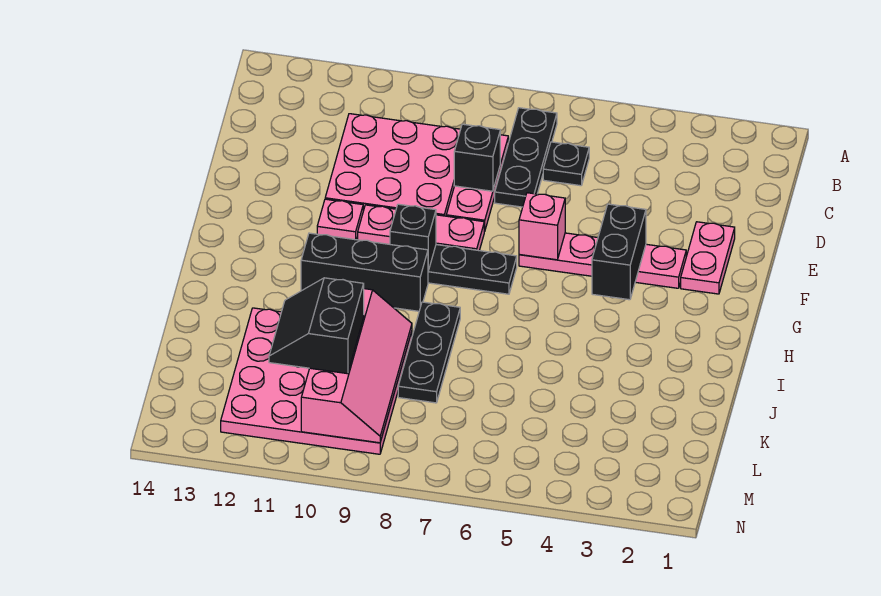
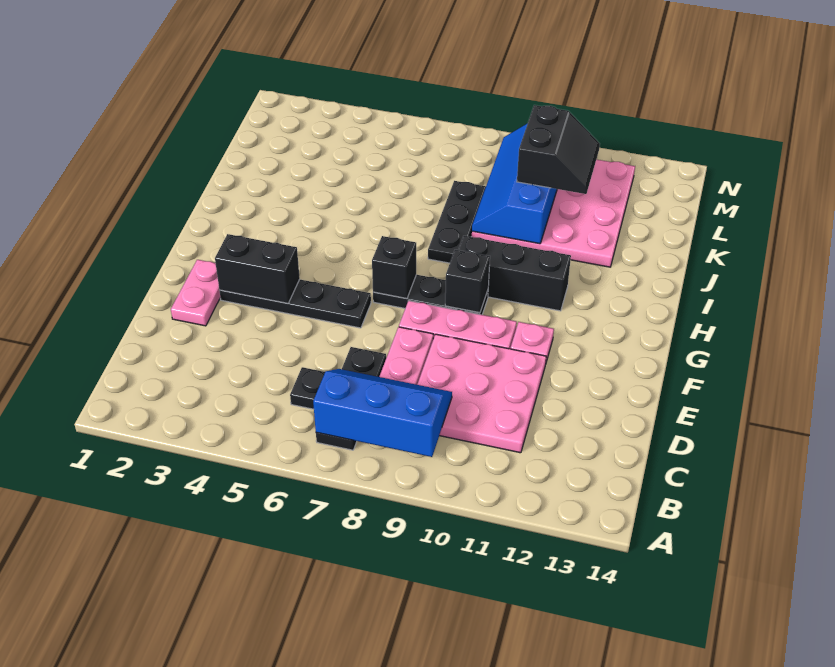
none -> blue 2x3 slope [313,369,452,457]
black 1x1 brick [454,124,500,191] -> black 1x1 brick moved to [372,236,416,298]
pink 1x4 plate [519,233,686,288] -> black 1x4 plate [219,279,371,328]
black 1x2 brick [592,204,646,300] -> black 1x2 brick turned to [215,234,300,303]
pink 1x1 brick [519,193,565,260] -> none
pink 2x4 slope [301,289,412,443] -> blue 2x4 slope [472,123,557,244]

